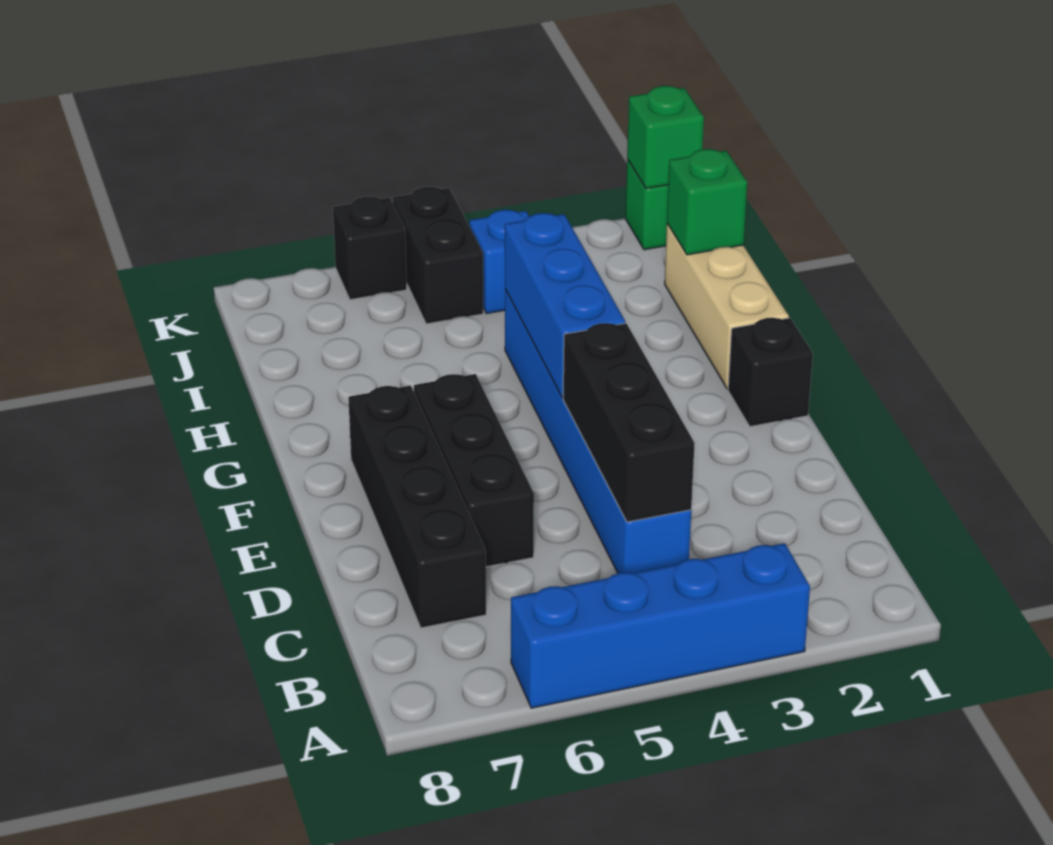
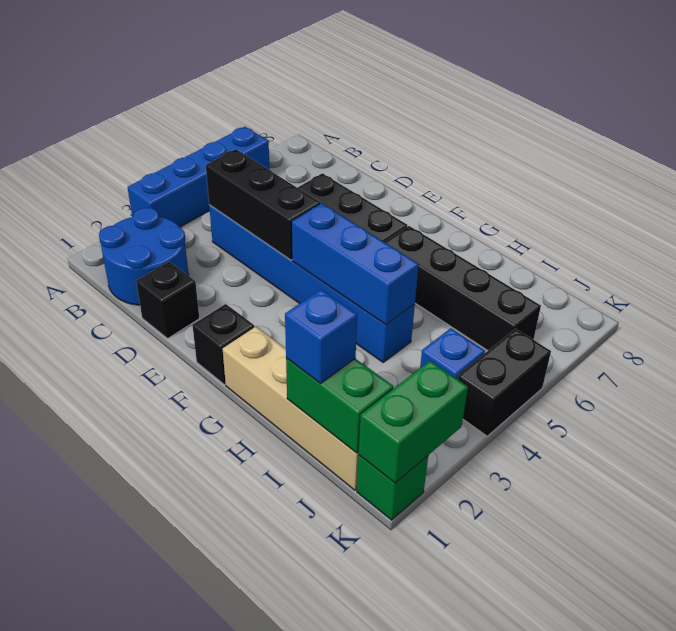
none -> blue 2x2 round brick [99,208,189,305]
black 1x4 brick [348,386,486,628] -> black 1x4 brick moved to [385,226,541,351]
tan 1x3 brick [665,224,789,389] -> tan 1x4 brick [223,327,359,490]
green 1x1 brick [667,149,747,255] -> green 1x2 brick [286,358,393,453]
none -> blue 1x1 brick [285,289,357,384]
black 1x2 brick [393,187,483,324] -> black 1x2 brick turned to [458,329,551,436]
green 1x1 brick [627,86,704,188] -> green 1x2 brick [359,361,468,483]
black 1x1 brick [333,196,407,300] -> black 1x1 brick moved to [136,262,199,338]

